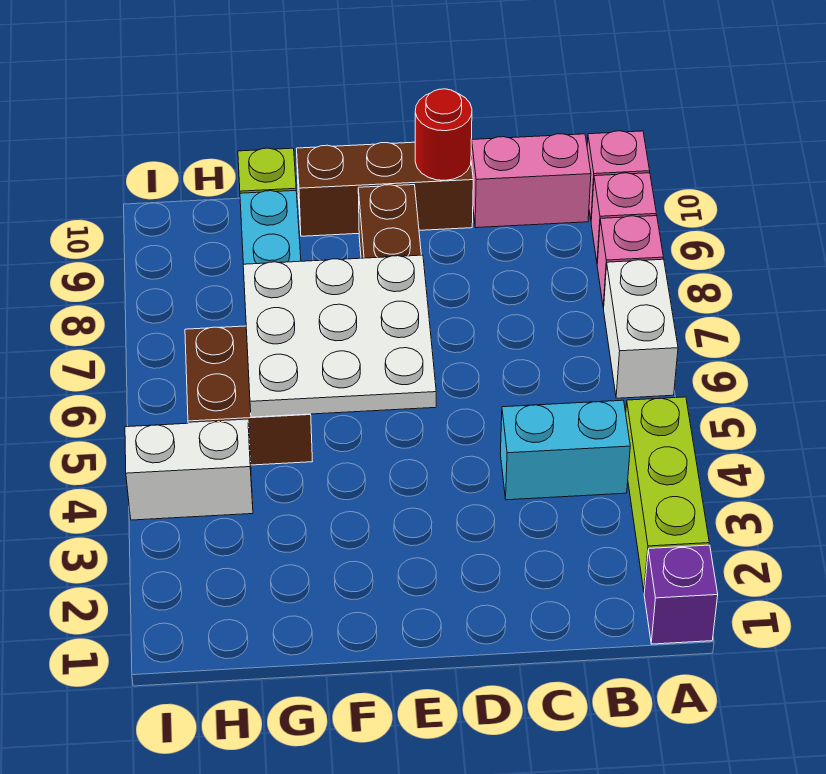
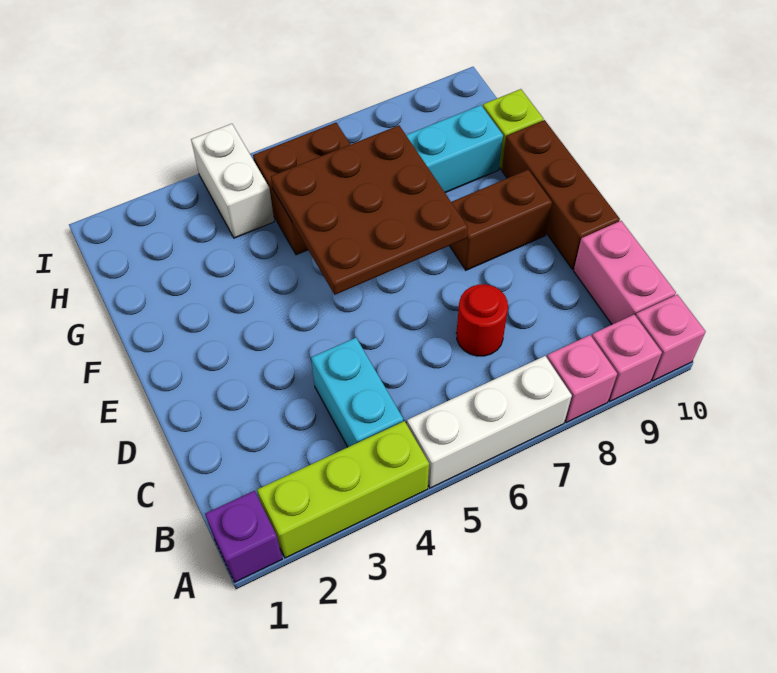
white 1x2 brick [604,259,678,398] -> white 1x3 brick [407,356,572,488]
red 1x1 round brick [415,89,472,180] -> red 1x1 round brick moved to [456,284,508,356]
white 3x3 plate [243,255,436,417] -> brown 3x3 plate [271,125,468,295]

